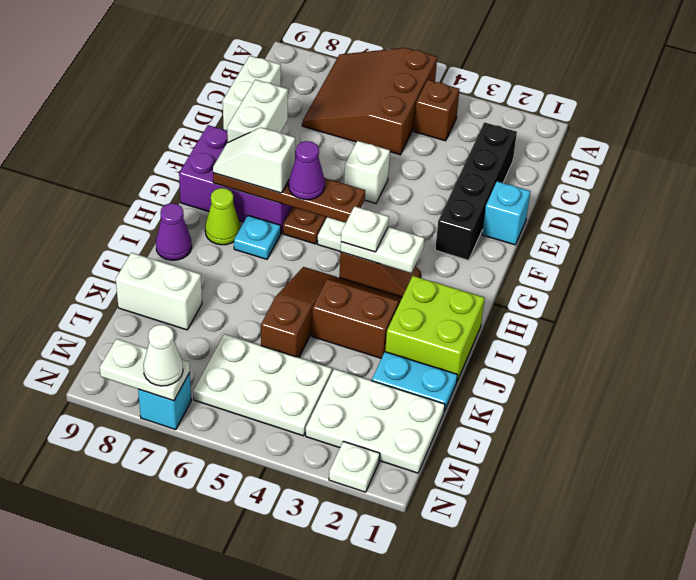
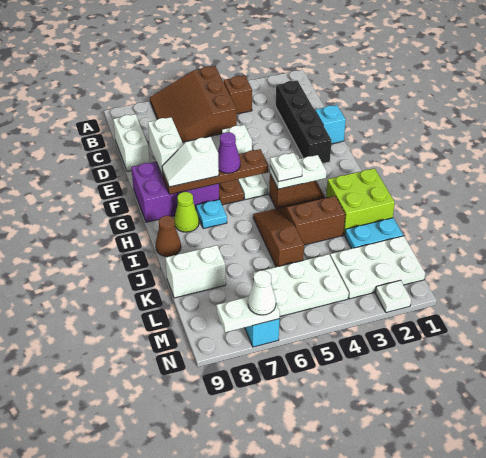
purple 1x1 cone [156,203,192,260] -> brown 1x1 cone [156,216,181,257]

